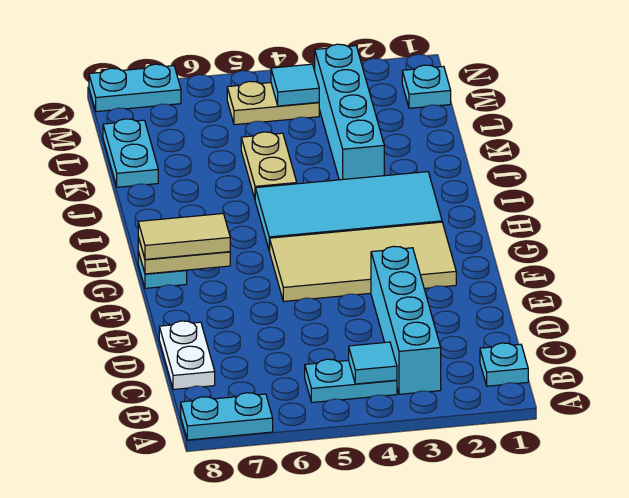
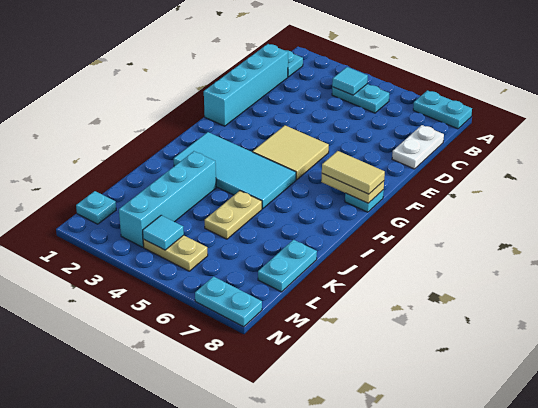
cyan 1x4 brick [371,246,441,394] -> cyan 1x4 brick moved to [204,44,288,126]
tan 2x4 tile [270,222,456,301] -> tan 2x2 tile [253,125,329,180]

